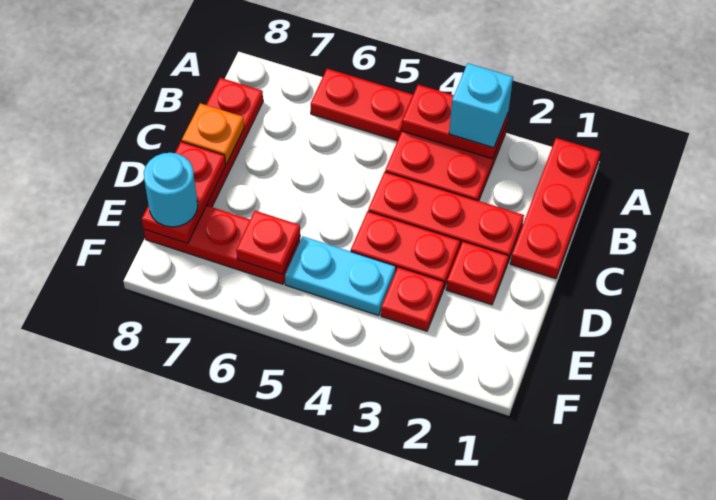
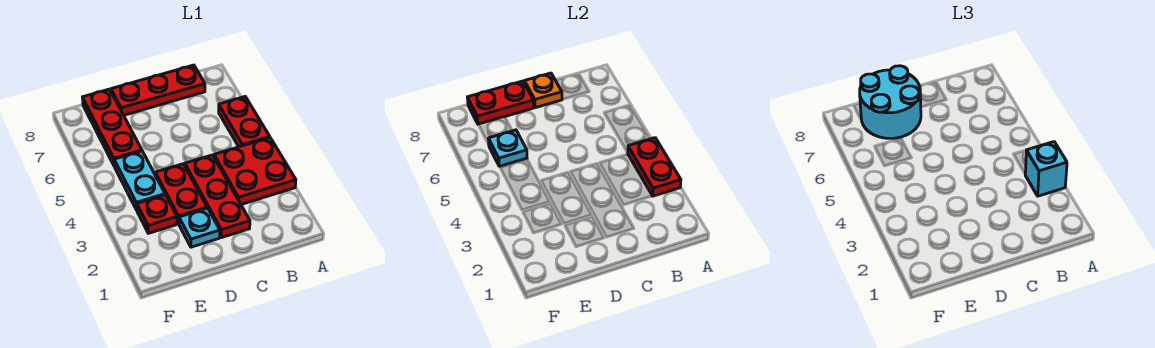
red 1x3 plate [510,138,600,279] -> none
red 1x1 plate [446,241,508,305] -> cyan 1x1 plate [179,208,220,247]
red 1x1 plate [236,211,300,274] -> cyan 1x1 plate [488,130,527,166]
cyan 1x1 round brick [144,153,198,227] -> cyan 2x2 round brick [860,66,921,138]

